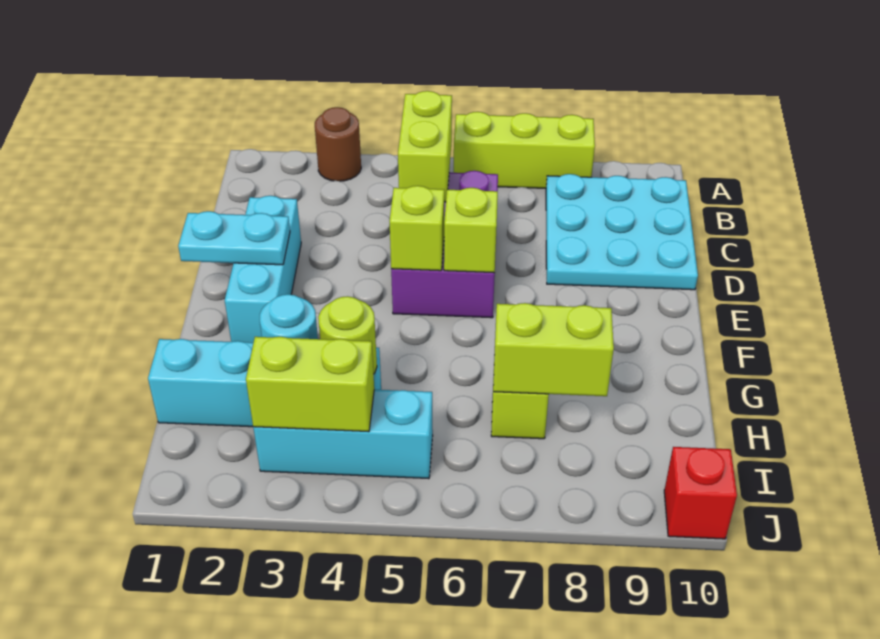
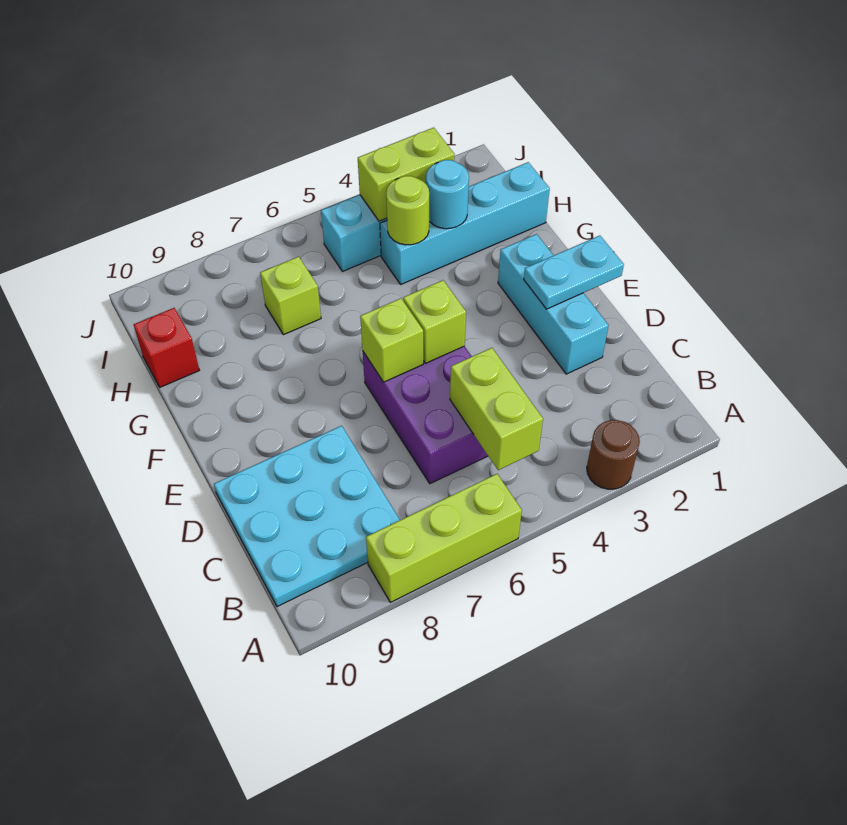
lime 1x2 brick [493,303,614,396] -> none
red 1x1 brick [664,447,737,539] -> red 1x1 brick moved to [134,308,199,387]

